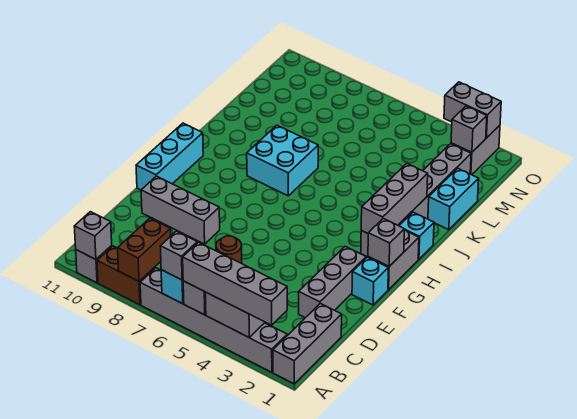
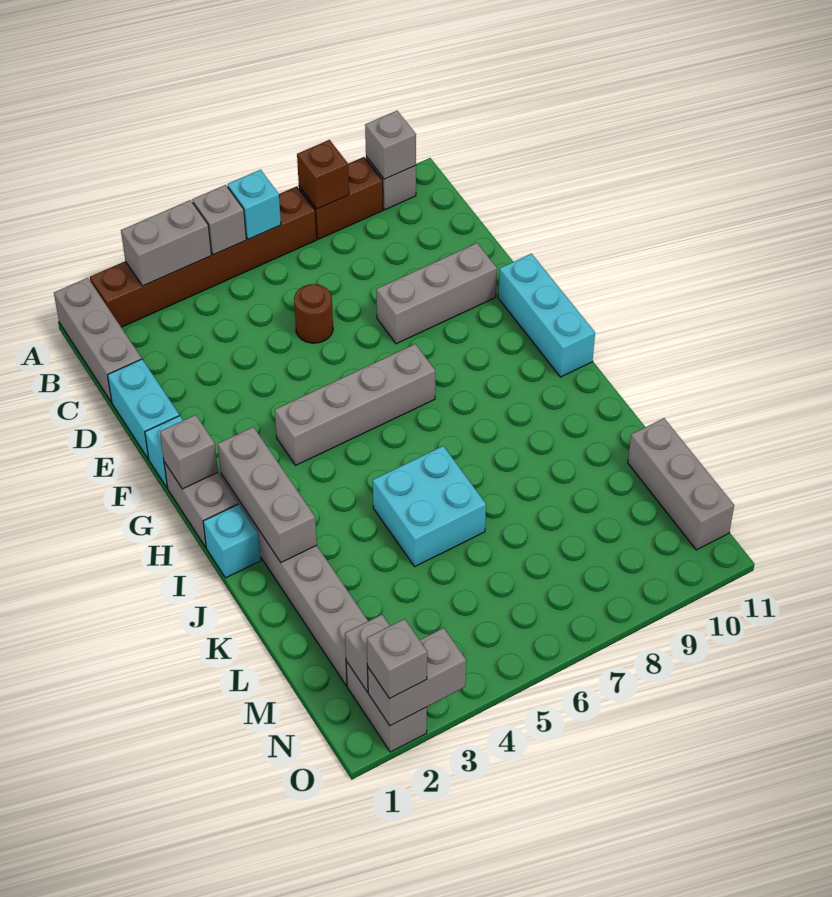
grey 1x6 brick [140,268,287,372] -> brown 1x6 brick [90,186,317,327]
grey 1x4 brick [183,242,287,325] -> grey 1x4 brick moved to [275,344,435,465]
grey 1x1 brick [160,231,197,280] -> grey 1x1 brick moved to [367,619,427,699]
brown 1x2 brick [118,218,171,281] -> brown 1x1 brick [297,140,349,209]
grey 1x3 brick [299,246,366,318] -> grey 1x3 brick moved to [628,418,734,550]
cyan 2x2 brick [247,125,318,196] -> cyan 2x2 brick moved to [373,446,486,566]
cyan 1x2 brick [428,168,479,230] -> cyan 1x2 brick moved to [108,359,179,459]

